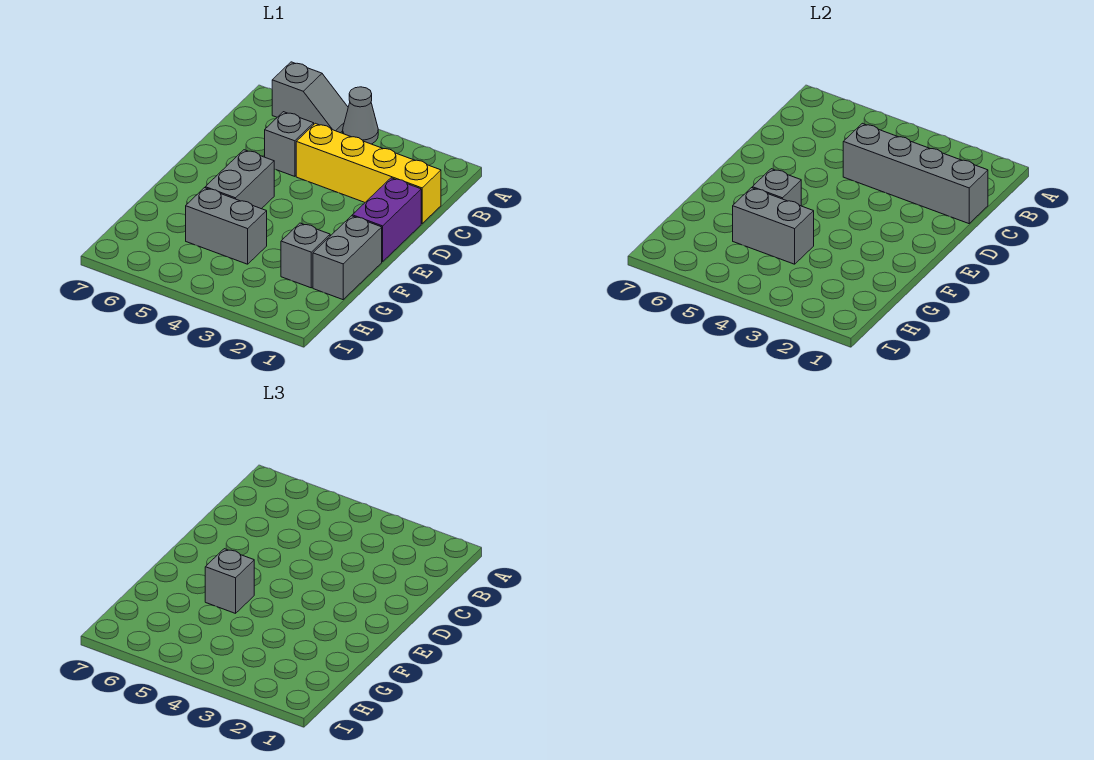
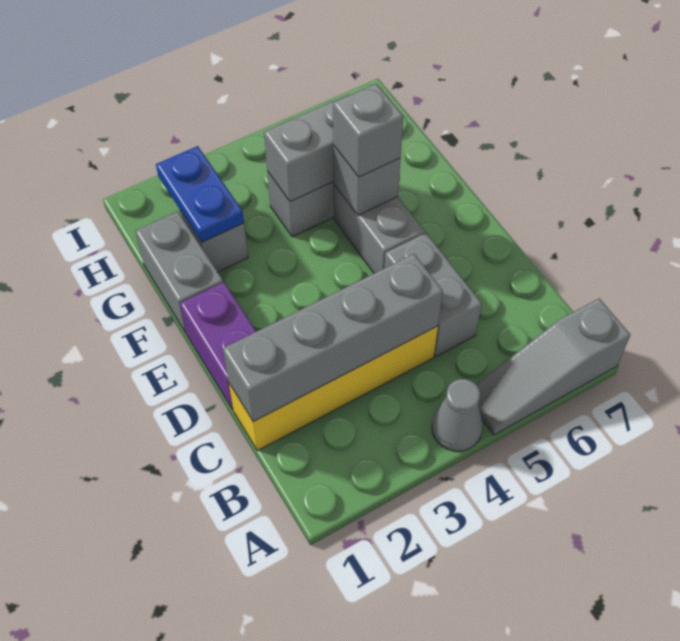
grey 1x2 slope [272,62,348,133] -> grey 1x3 slope [476,298,631,435]
grey 1x1 brick [265,112,314,176] -> grey 1x2 brick [385,233,482,356]
none -> blue 1x2 plate [156,146,244,243]

